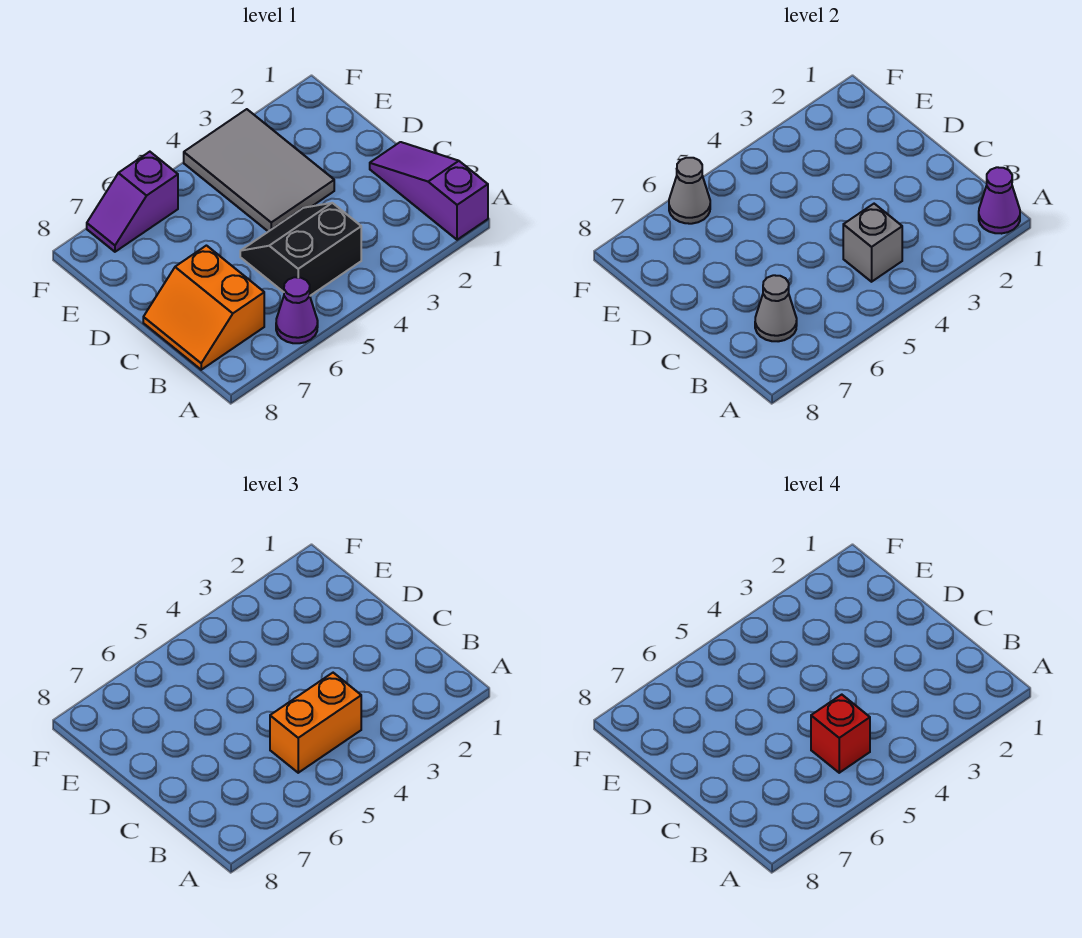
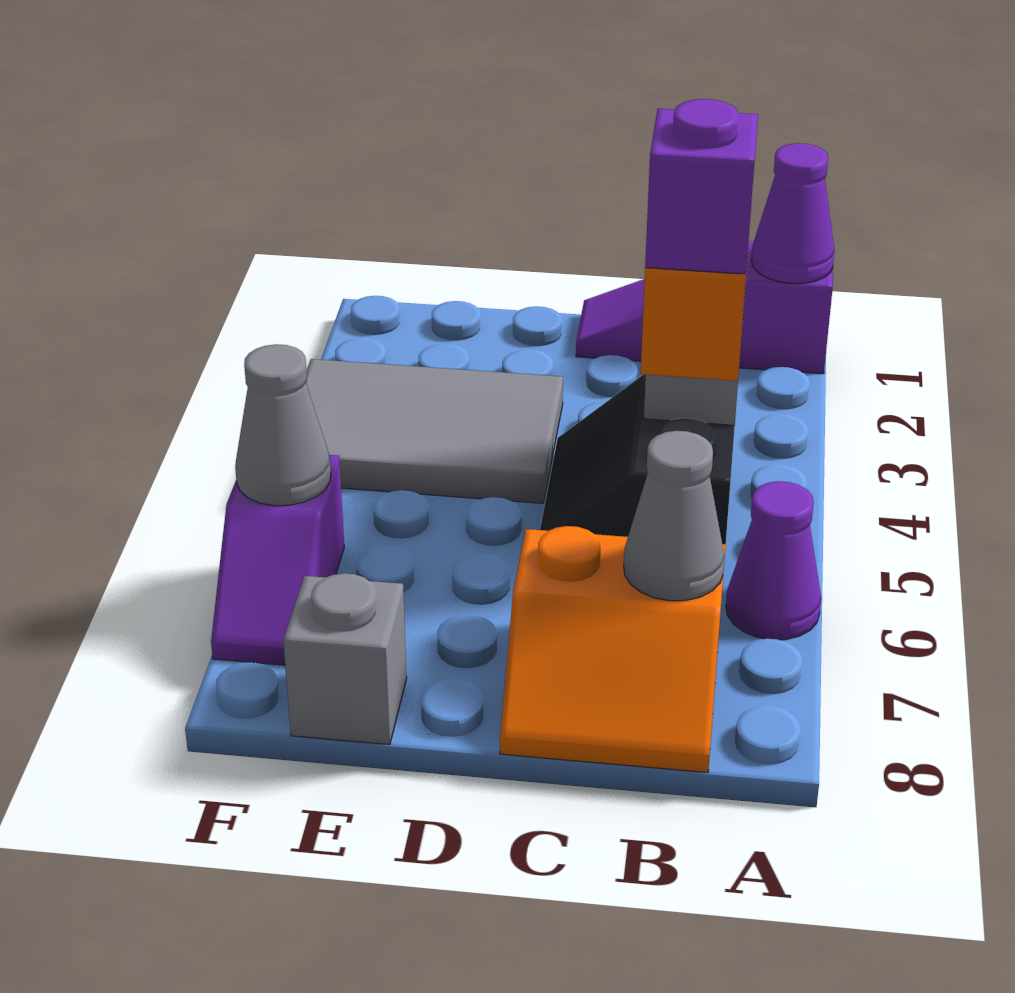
red 1x1 brick [811,695,870,773] -> purple 1x1 brick [645,99,758,274]
none -> grey 1x1 brick [283,573,407,745]

